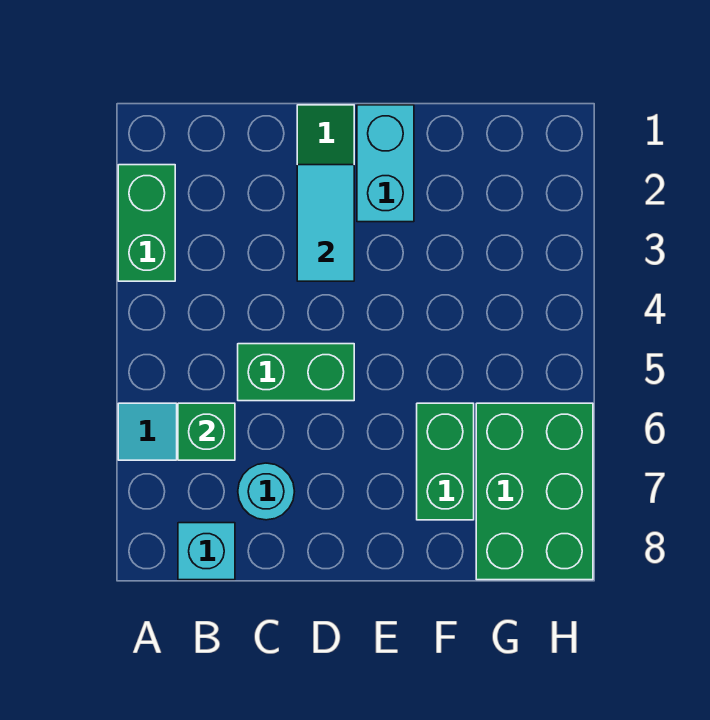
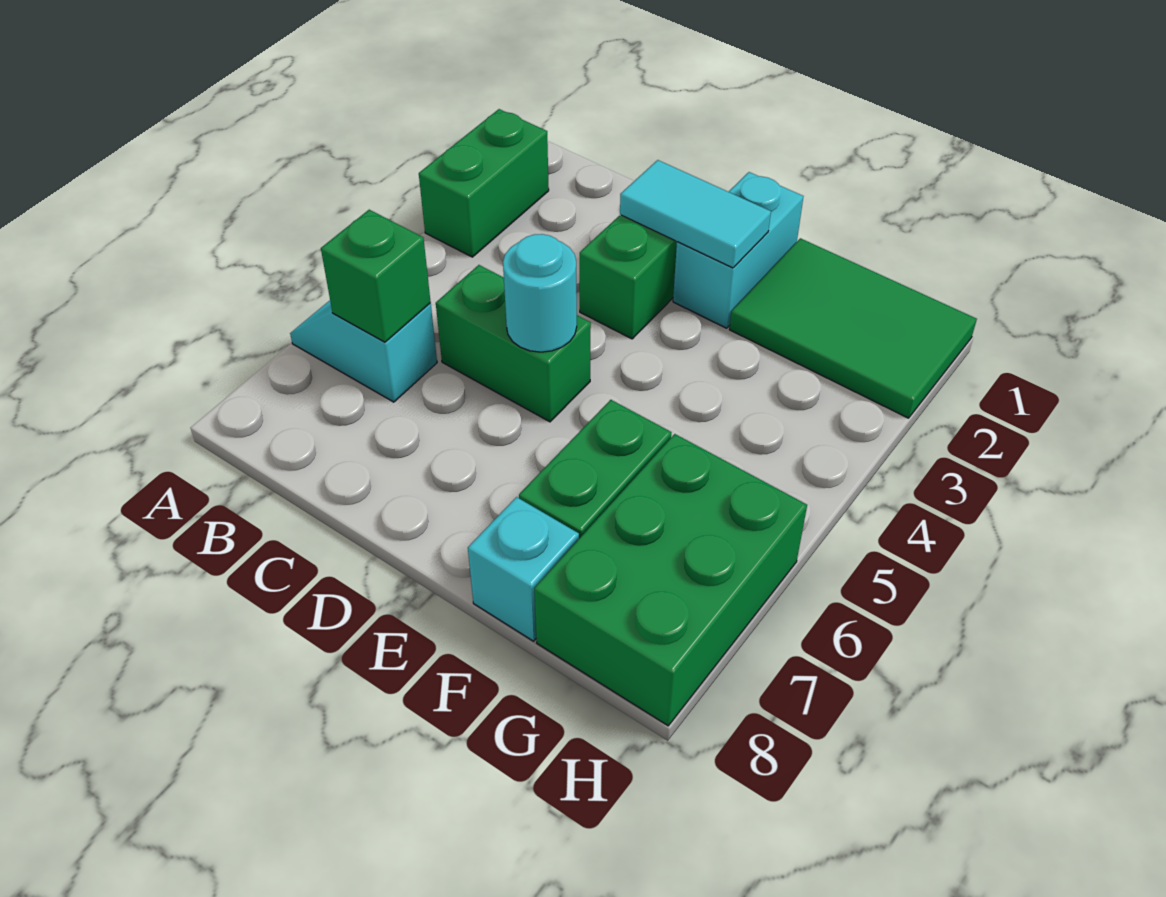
cyan 1x1 brick [178,523,235,580] -> cyan 1x1 brick moved to [468,497,579,641]
cyan 1x1 round brick [238,463,294,520] -> cyan 1x1 round brick moved to [503,234,577,352]
cyan 1x2 tile [297,165,354,281] -> cyan 1x2 tile turned to [620,160,771,268]
none -> green 2x3 tile [730,238,977,418]

